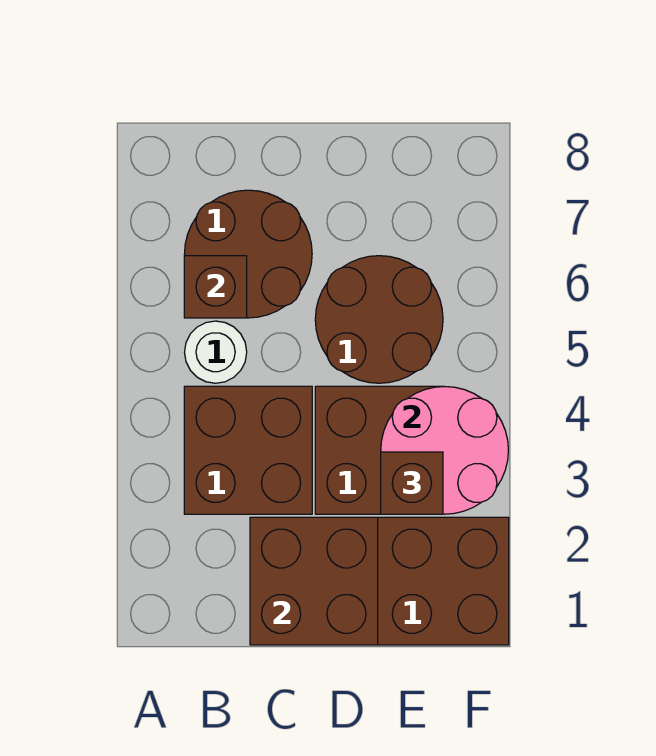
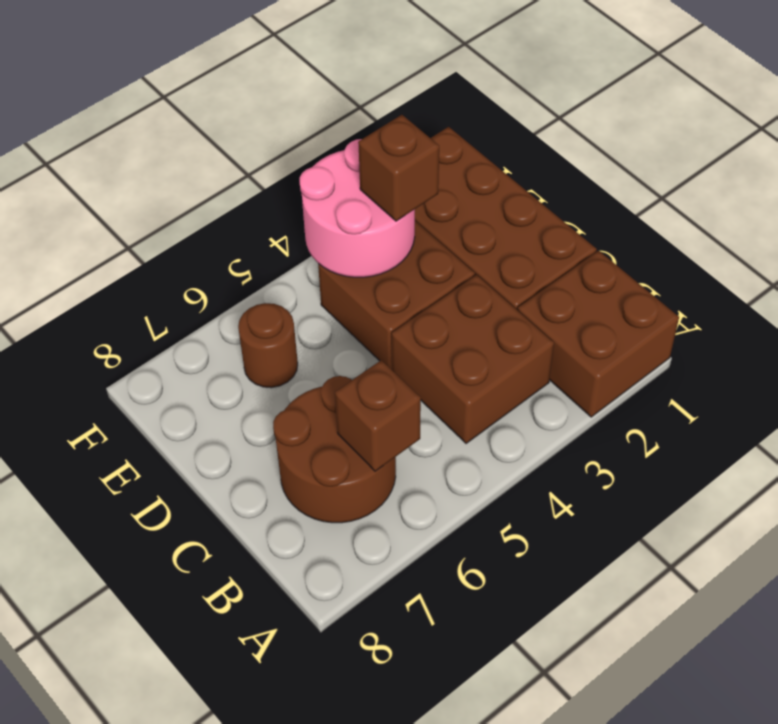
white 1x1 round brick [185,321,247,383] -> none
brown 2x2 brick [250,517,378,645] -> brown 2x2 brick moved to [518,251,679,417]
brown 2x2 round brick [315,256,443,383] -> brown 1x1 round brick [238,303,298,388]

